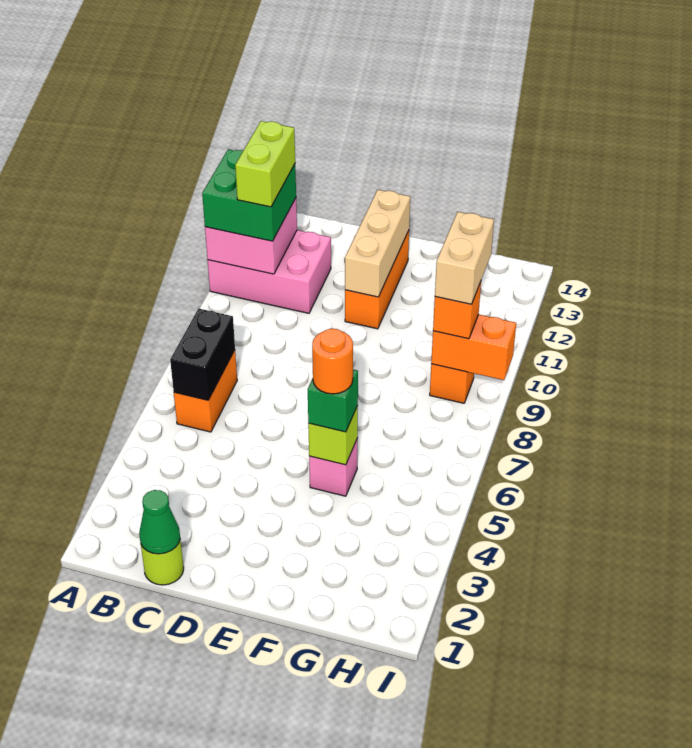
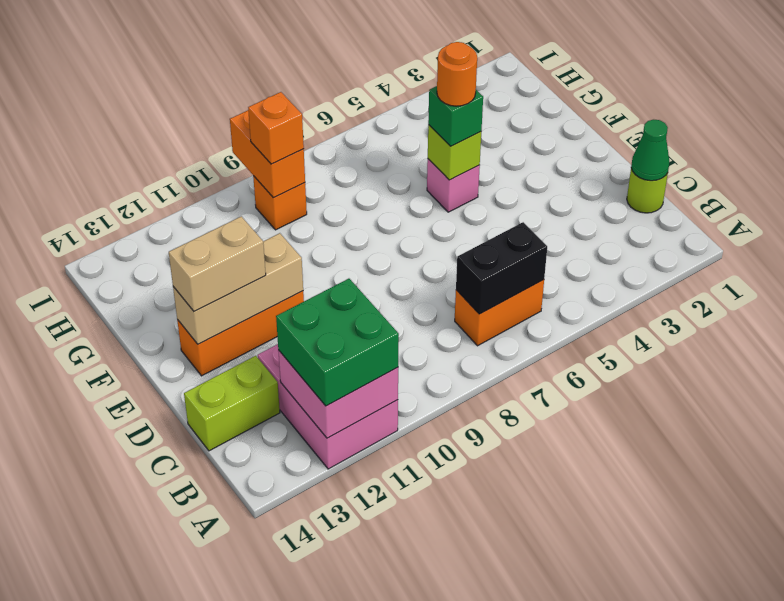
lime 1x2 brick [235,121,295,207] -> lime 1x2 brick moved to [184,356,280,451]
tan 1x2 brick [435,212,494,304] -> tan 1x2 brick moved to [169,216,266,311]

